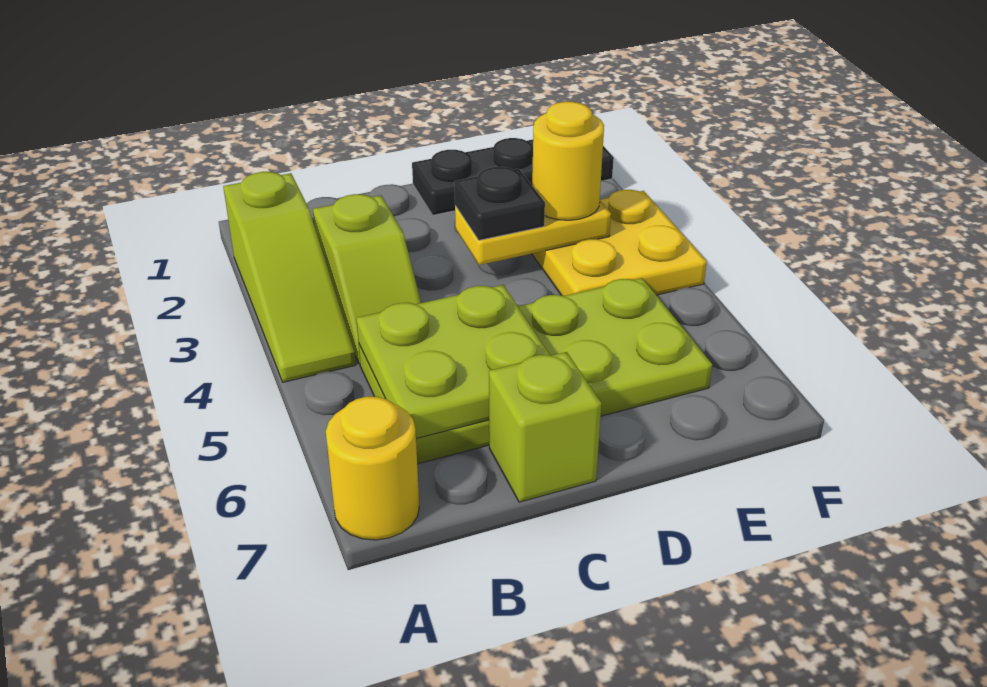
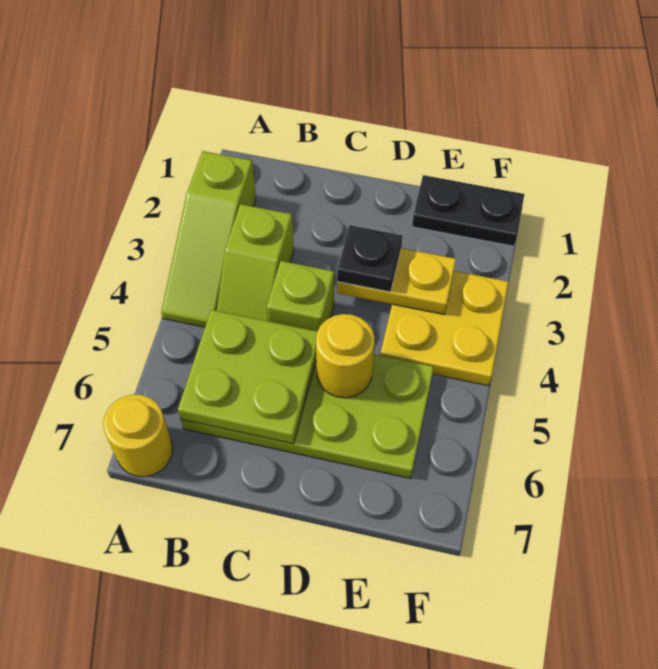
lime 1x1 brick [489,352,602,502] -> lime 1x1 brick moved to [267,261,334,331]
black 1x3 plate [412,138,614,215] -> black 1x2 plate [412,175,524,246]
yellow 1x1 round brick [532,102,604,220] -> yellow 1x1 round brick moved to [316,314,375,398]

